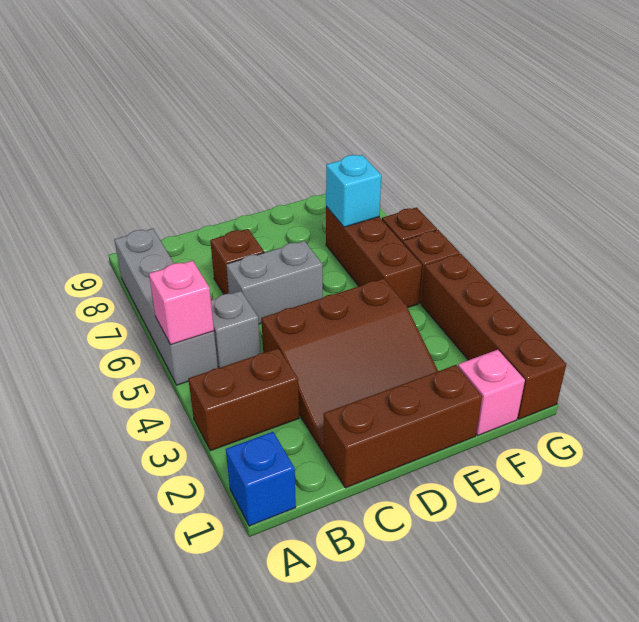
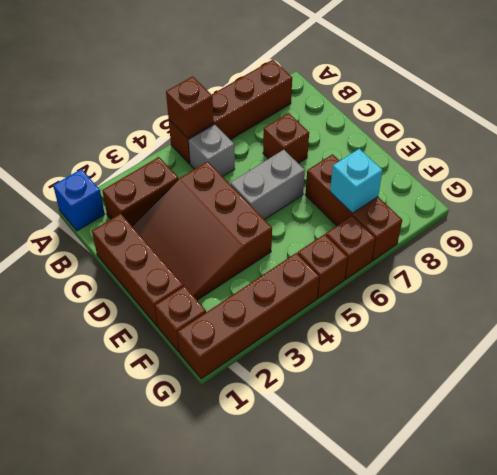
brown 1x2 brick [188,348,299,451] -> brown 1x2 brick turned to [102,157,179,226]
grey 1x4 brick [114,229,218,385] -> brown 1x4 brick [169,60,292,164]
pink 1x1 brick [149,261,214,345] -> brown 1x1 brick [166,76,214,138]
grey 1x2 brick [226,241,323,324] -> grey 1x2 brick turned to [230,150,305,220]
pink 1x1 brick [458,350,525,435] -> brown 1x1 brick [155,286,206,352]
brown 1x3 brick [326,207,422,308] -> brown 1x3 brick turned to [305,154,402,261]

